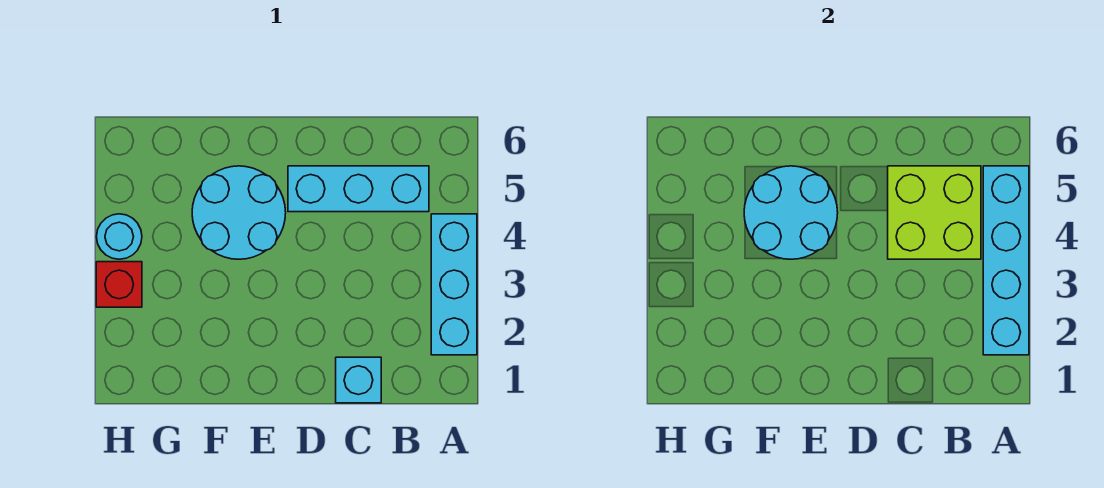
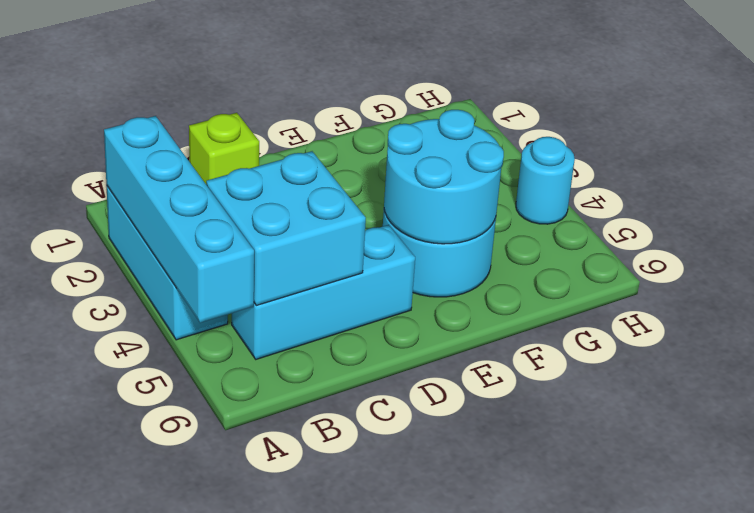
lime 2x2 brick [888,166,981,259] -> cyan 2x2 brick [206,151,366,305]
cyan 1x1 brick [336,357,381,403] -> lime 1x1 brick [189,113,259,184]
red 1x1 brick [96,262,142,307] -> none

